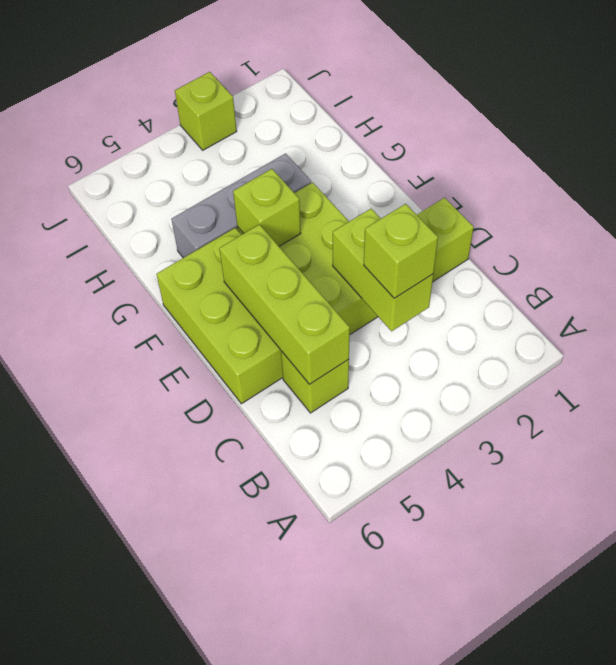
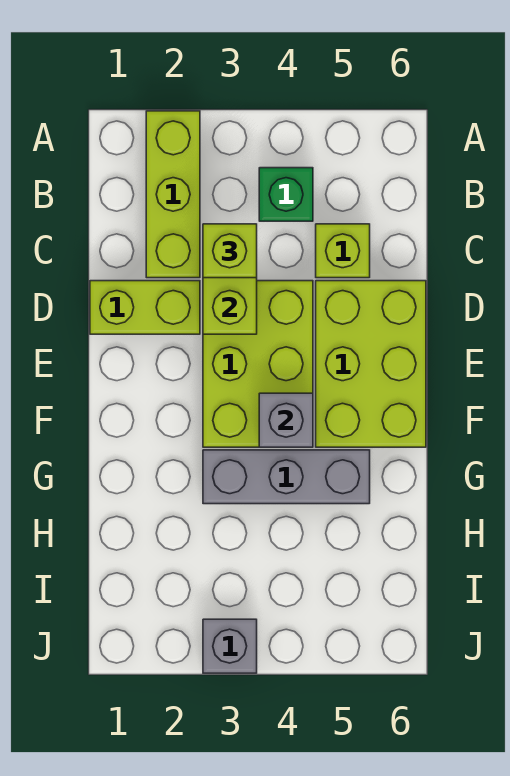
none -> green 1x1 brick [259,168,313,221]
lime 1x3 brick [219,225,350,385] -> lime 1x3 brick moved to [146,111,200,278]
lime 1x1 brick [233,169,301,246] -> grey 1x1 brick [259,393,313,447]
lime 1x1 brick [175,72,237,150] -> grey 1x1 brick [203,619,257,673]

